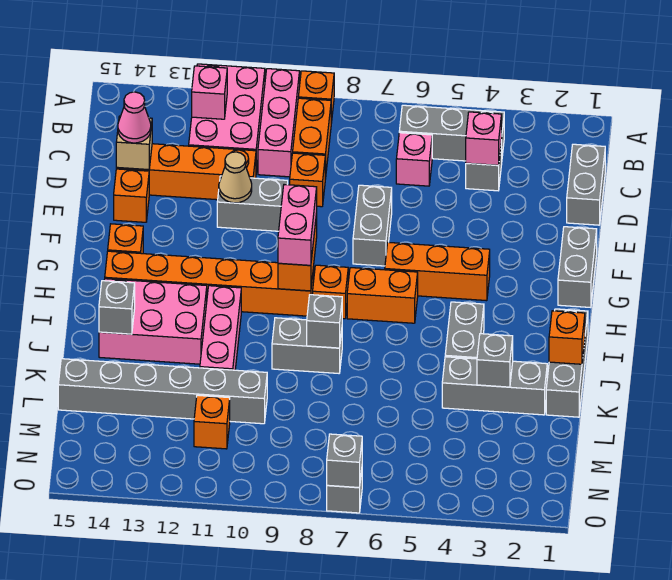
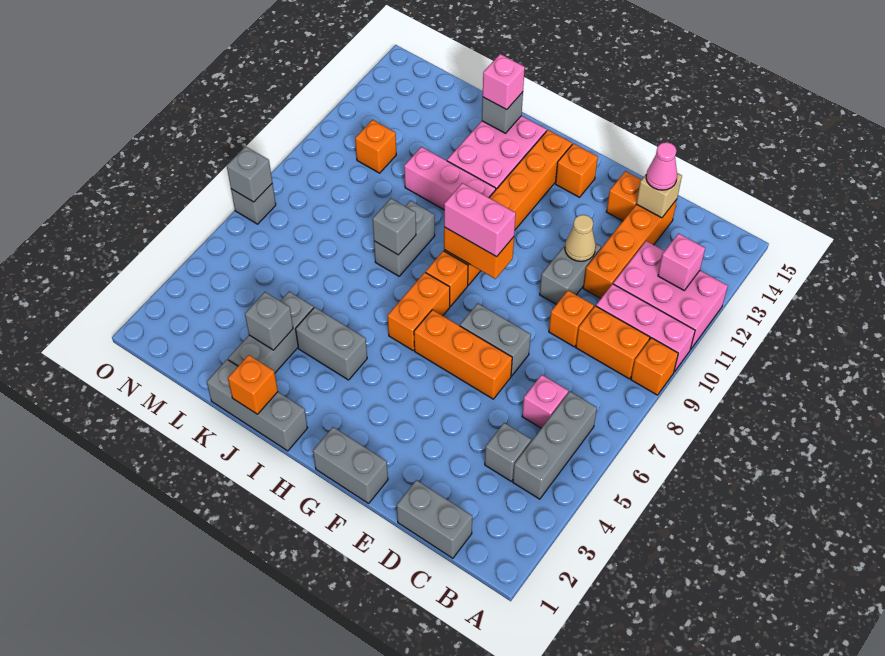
pink 1x1 brick [466,112,502,165] -> pink 1x1 brick moved to [483,54,525,110]
orange 1x3 brick [385,242,490,301] -> orange 1x3 brick turned to [414,310,512,399]
grey 1x6 brick [58,359,267,424] -> none

